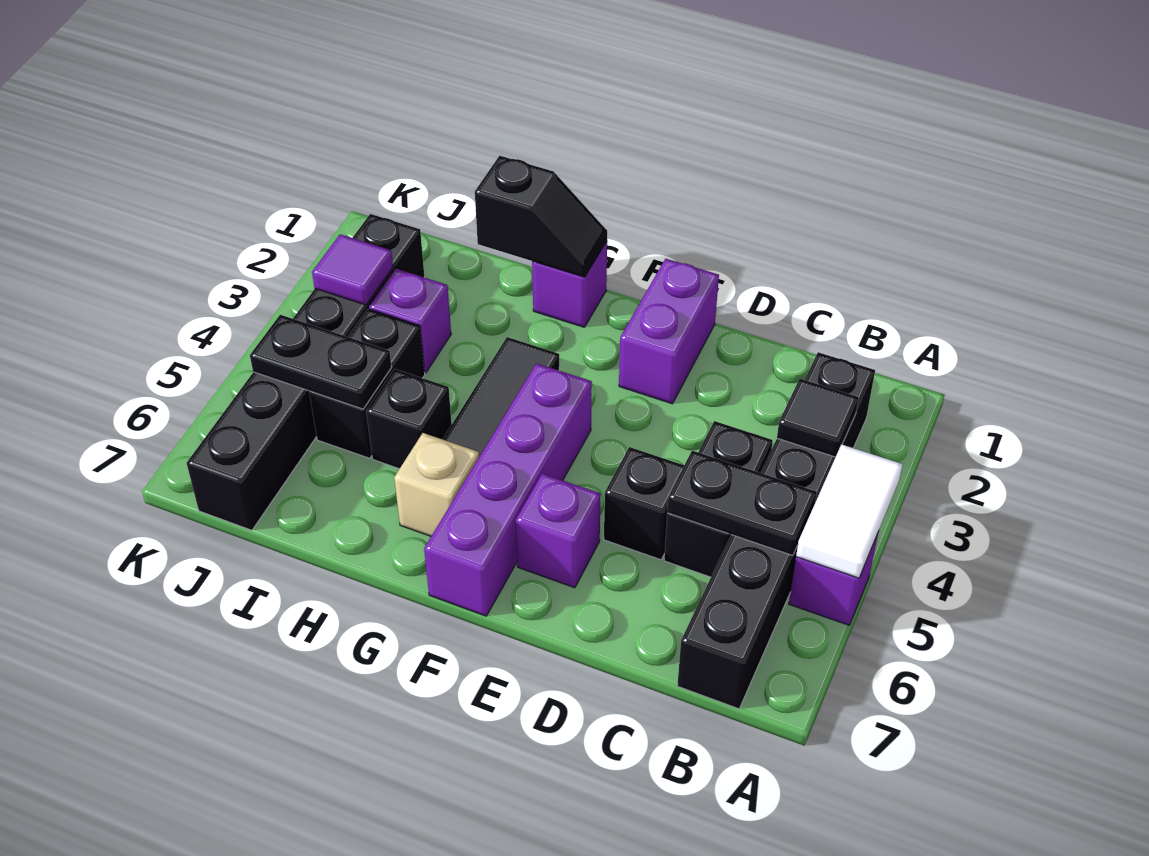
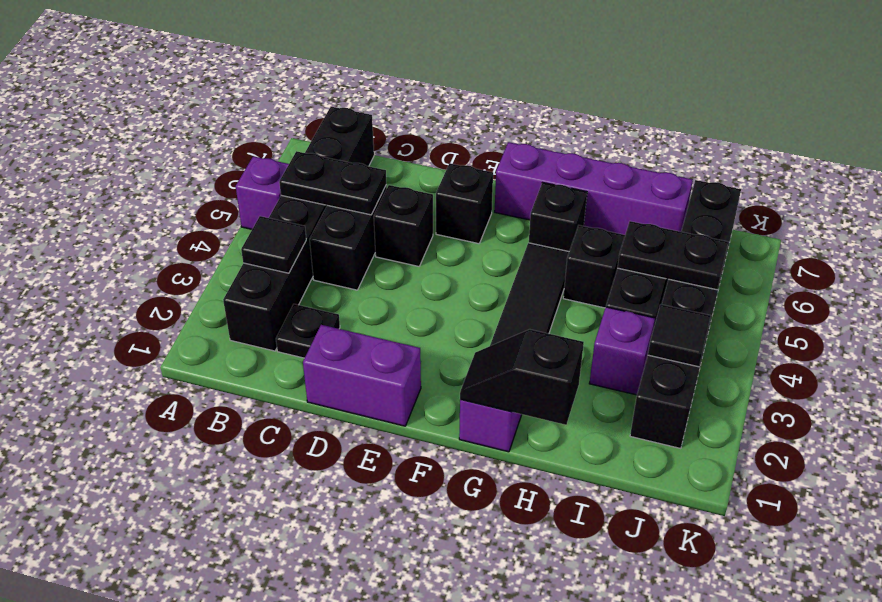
white 1x2 tile [796,444,903,578] -> none
none -> black 1x1 plate [276,304,340,358]
purple 1x2 brick [619,259,719,404] -> purple 1x2 brick turned to [303,325,421,426]
purple 1x1 brick [516,474,601,588] -> black 1x1 brick [436,163,493,244]
purple 1x4 brick [424,363,592,616] -> purple 1x4 brick turned to [495,142,693,235]
tan 1x1 brick [394,433,479,536] -> black 1x1 brick [529,183,587,251]
purple 1x1 tile [312,234,393,305] -> black 1x1 tile [648,304,711,367]

